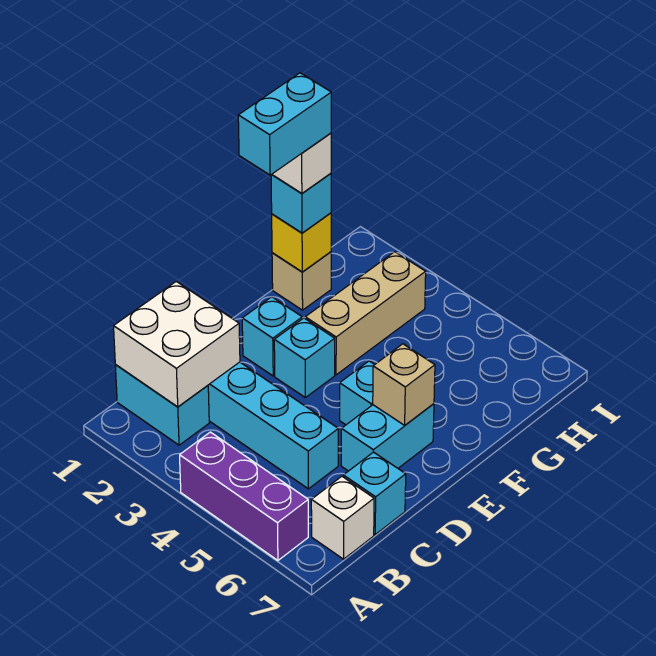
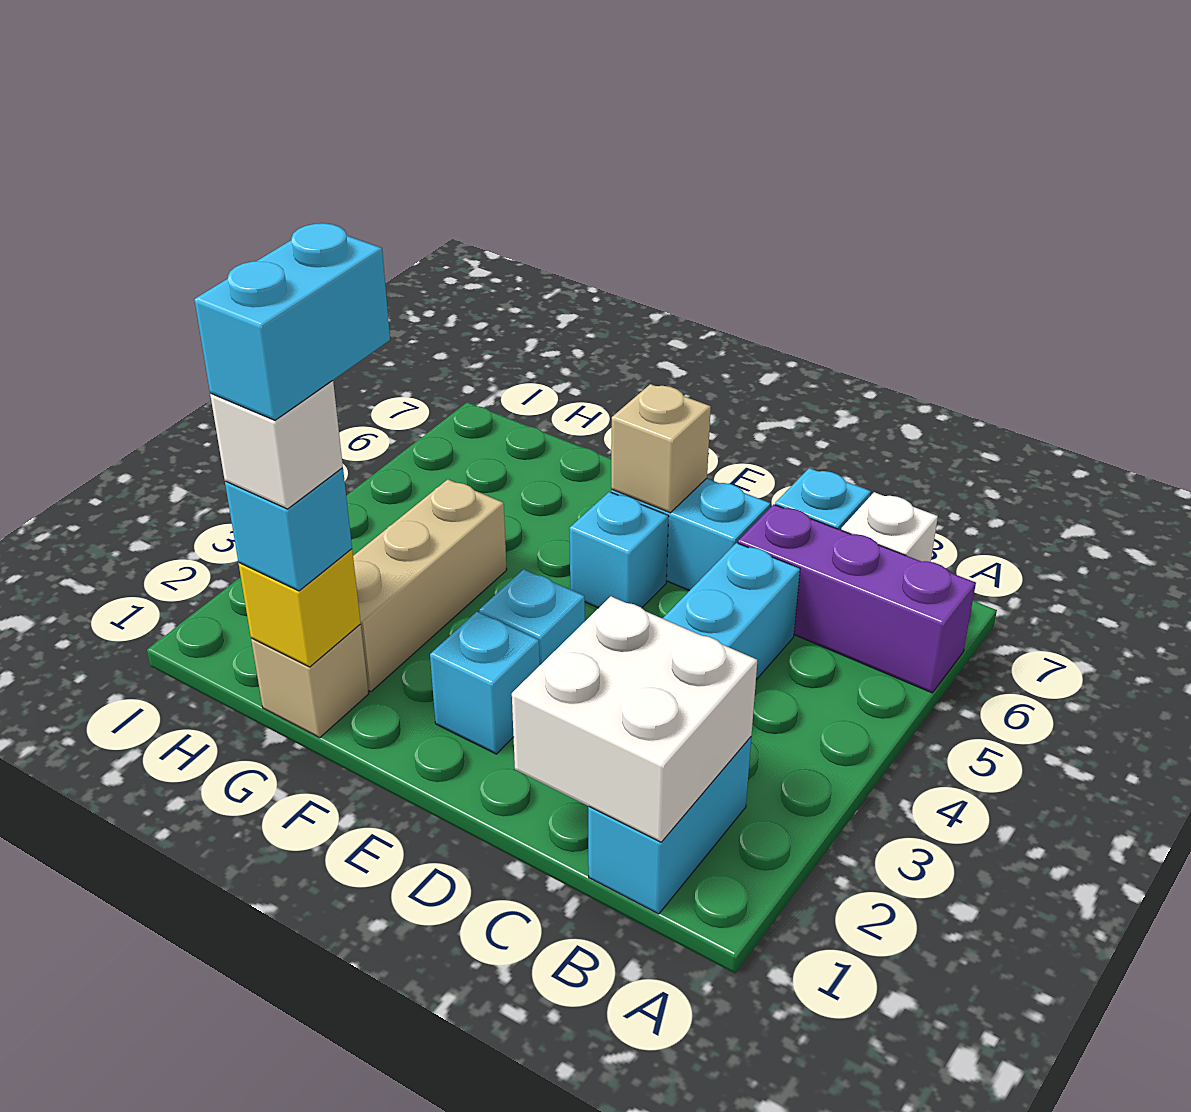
purple 1x3 brick [180,432,308,560] -> purple 1x3 brick turned to [738,504,976,693]
cyan 1x2 brick [238,73,331,175] -> cyan 1x2 brick turned to [194,223,390,420]
tan 1x3 brick [305,252,426,375] -> tan 1x3 brick turned to [353,479,507,692]

